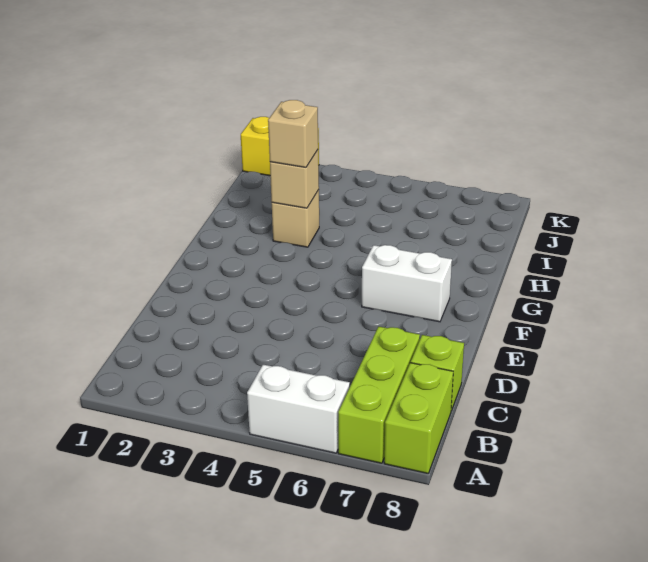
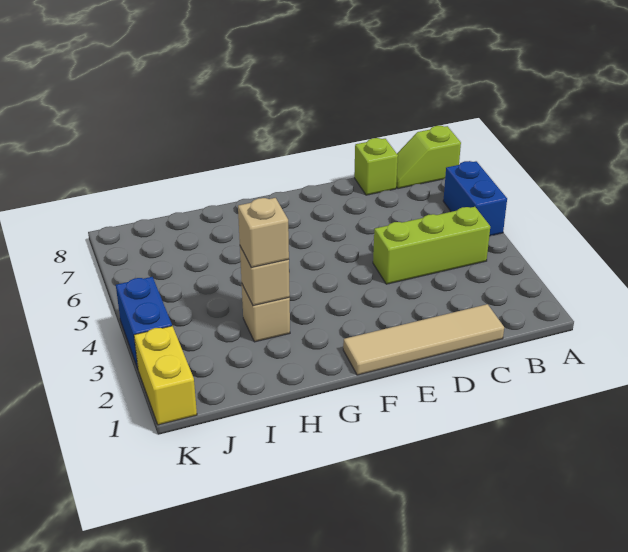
white 1x2 brick [247,365,350,453] -> blue 1x2 brick [443,161,507,236]
lime 1x3 brick [338,327,420,463] -> lime 1x3 brick moved to [373,207,490,284]
lime 1x2 brick [384,363,453,473] -> lime 1x2 slope [396,126,461,189]
none -> tan 1x4 tile [343,304,504,375]
white 1x2 brick [362,245,452,322] -> none
none -> blue 1x2 brick [116,277,172,368]

